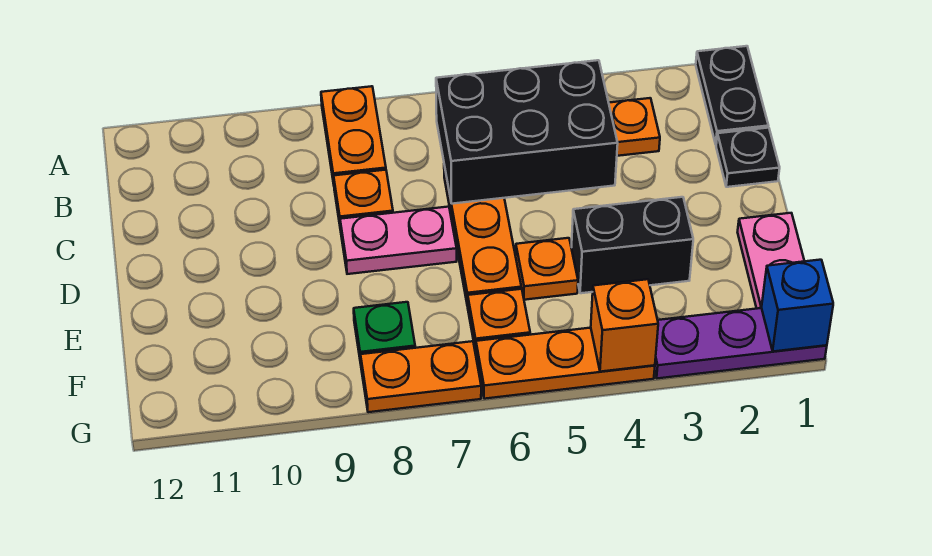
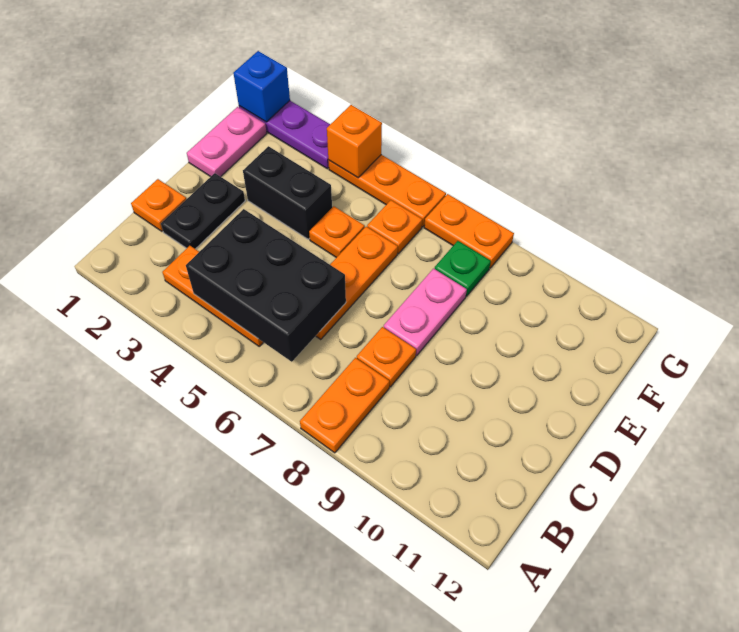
black 1x2 plate [696,46,768,144] -> black 1x2 plate moved to [161,173,245,249]
black 1x1 plate [716,128,780,187] -> orange 1x1 plate [131,179,186,231]
pink 1x2 plate [340,207,457,274] -> pink 1x2 plate turned to [384,269,467,355]

